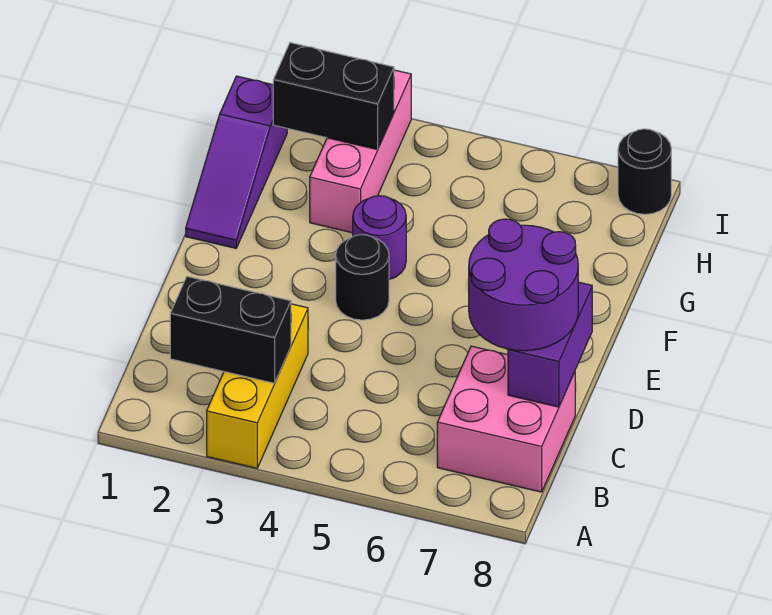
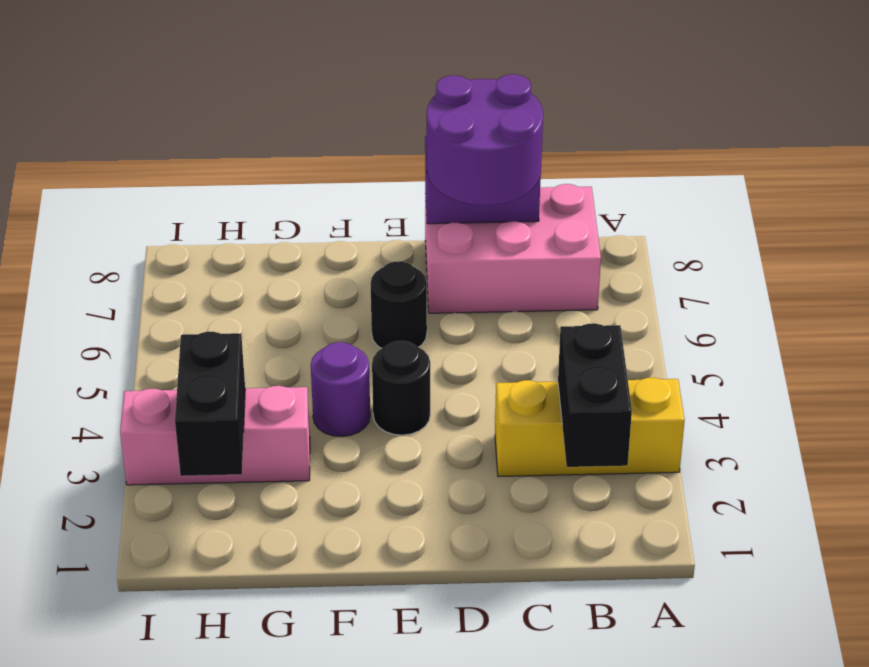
pink 2x2 brick [437,346,575,492] -> pink 2x3 brick [425,184,601,313]
purple 1x3 slope [186,76,287,248] -> none
black 1x1 round brick [618,129,671,214] -> black 1x1 round brick moved to [370,261,427,348]

